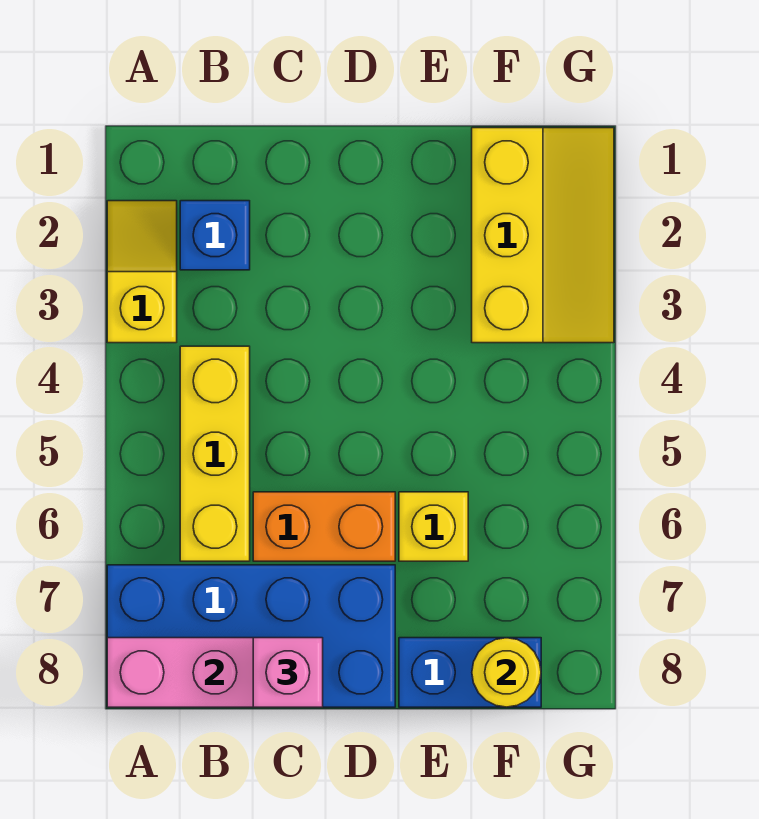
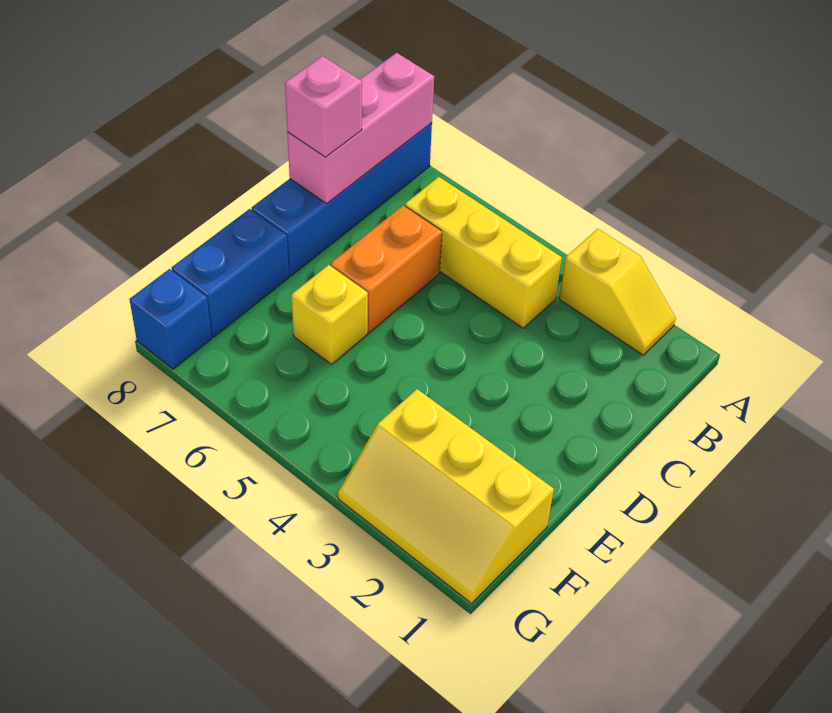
blue 2x4 brick [107,565,395,707] -> blue 1x4 brick [252,123,432,276]
blue 1x1 brick [180,201,250,270] -> blue 1x1 brick moved to [129,269,212,369]
yellow 1x1 round brick [472,638,541,707] -> none

